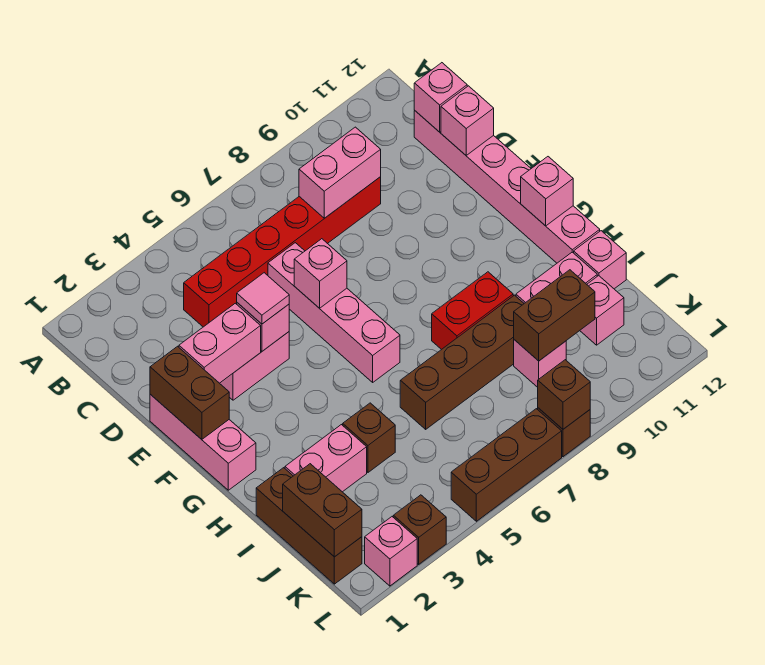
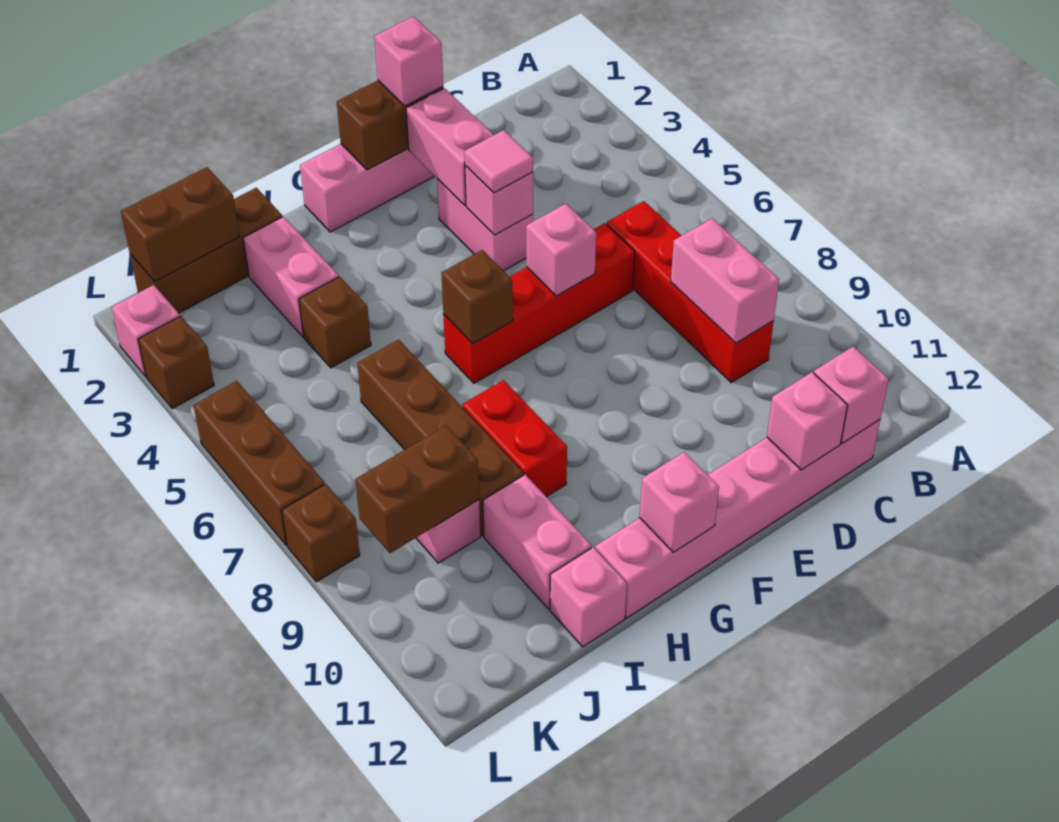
red 1x6 brick [184,177,381,327] -> red 1x4 brick [607,201,774,383]
pink 1x4 brick [268,243,400,382] -> red 1x4 brick [443,223,635,383]
brown 1x2 brick [514,270,595,361] -> brown 1x2 brick turned to [355,426,479,553]
pink 1x1 brick [580,276,624,345] -> pink 1x1 brick moved to [374,16,443,106]
brown 1x1 brick [538,360,590,429] -> brown 1x1 brick moved to [441,250,513,344]

